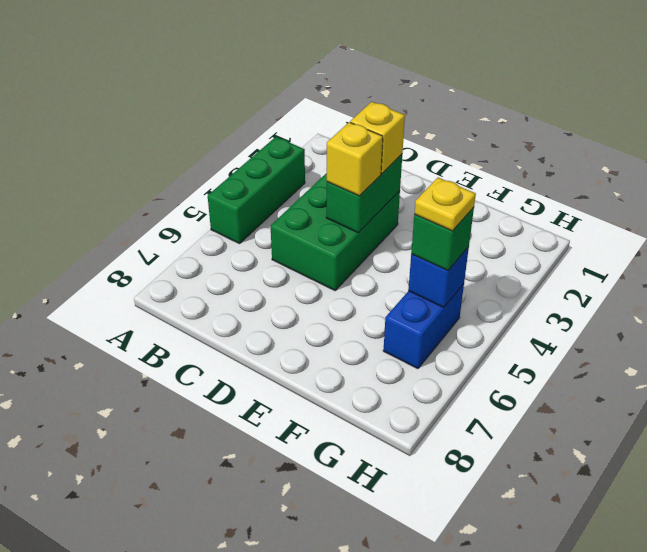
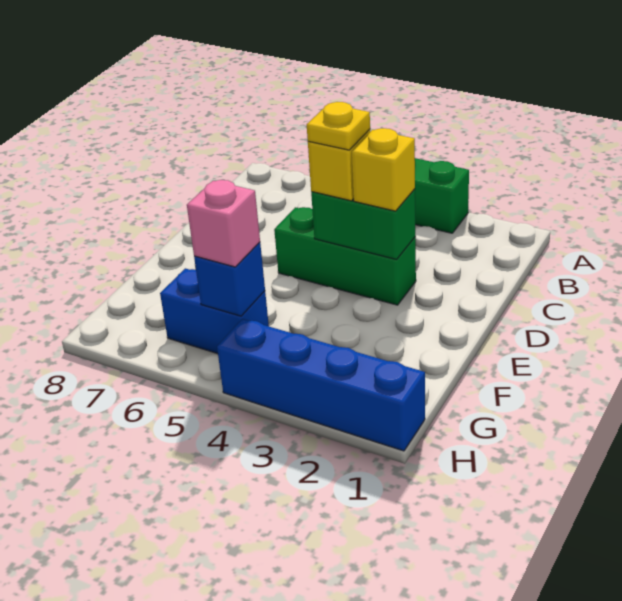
green 2x3 brick [271,173,400,290] -> green 1x3 brick [274,207,416,305]
green 1x1 brick [411,207,474,270] -> pink 1x1 brick [187,180,260,267]
yellow 1x1 plate [414,178,476,231] -> yellow 1x1 plate moved to [307,102,370,150]
none -> blue 1x4 brick [217,319,425,451]

